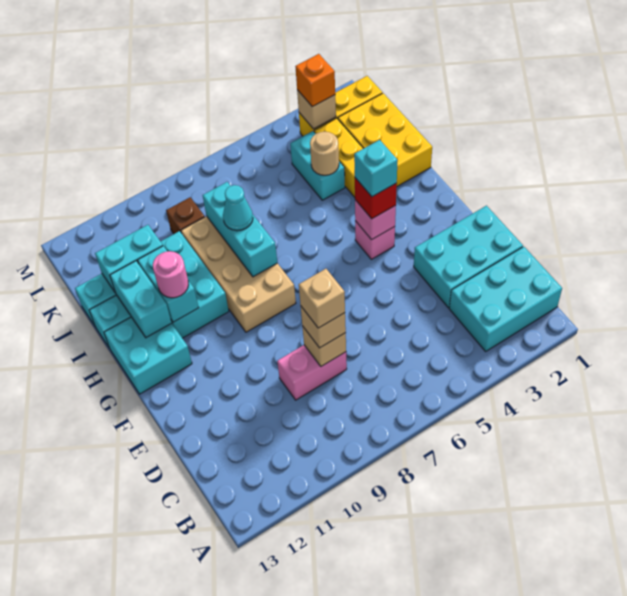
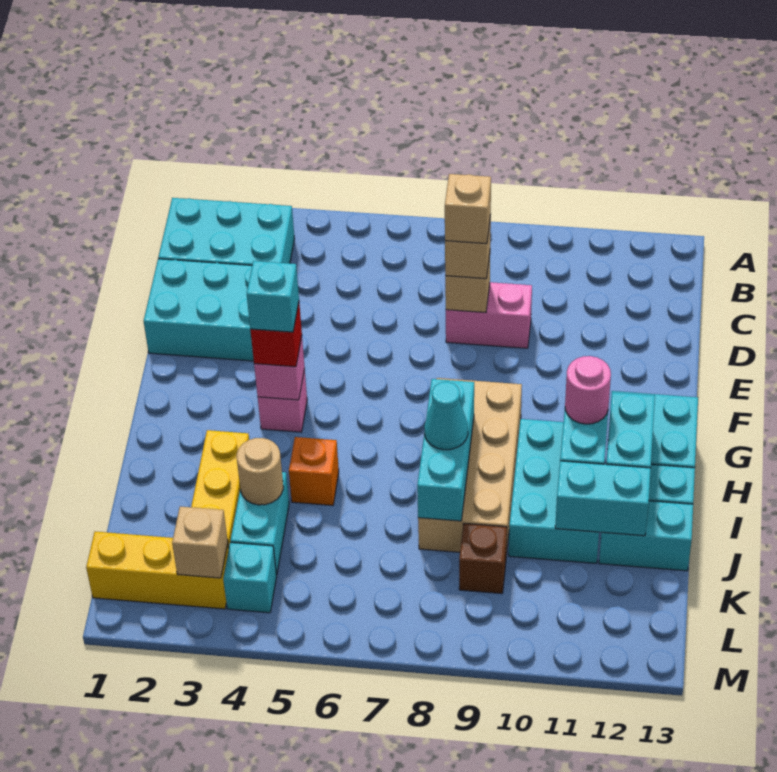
yellow 2x3 brick [338,93,432,186] -> none
orange 1x1 brick [295,54,335,107] -> orange 1x1 brick moved to [289,437,339,505]
none -> cyan 1x1 brick [223,542,277,613]

